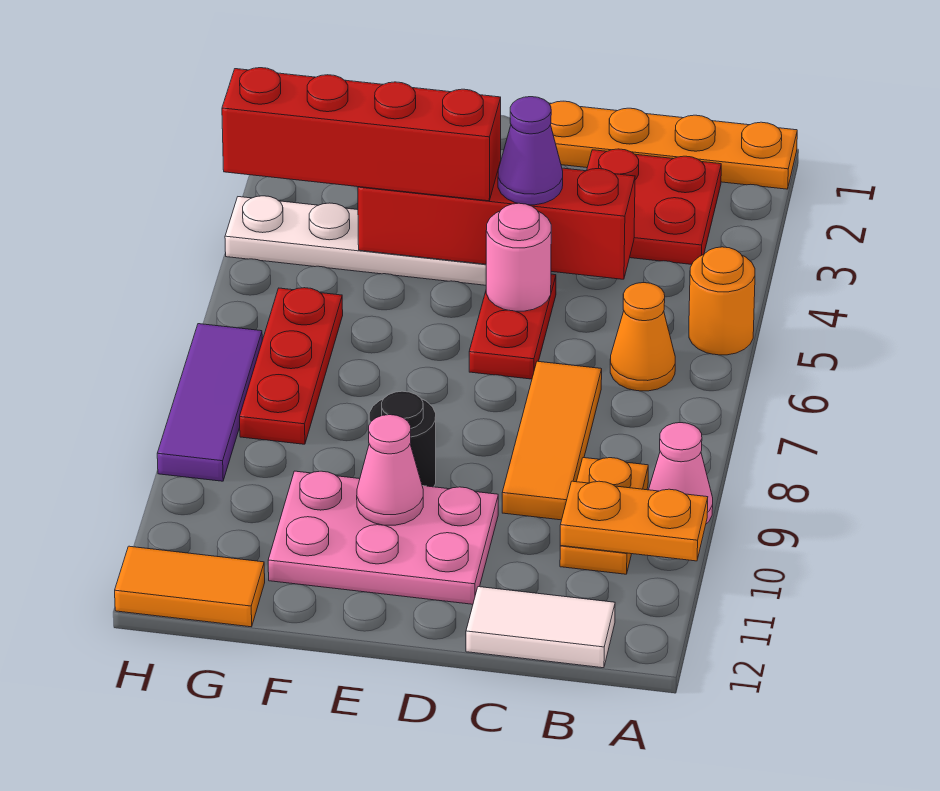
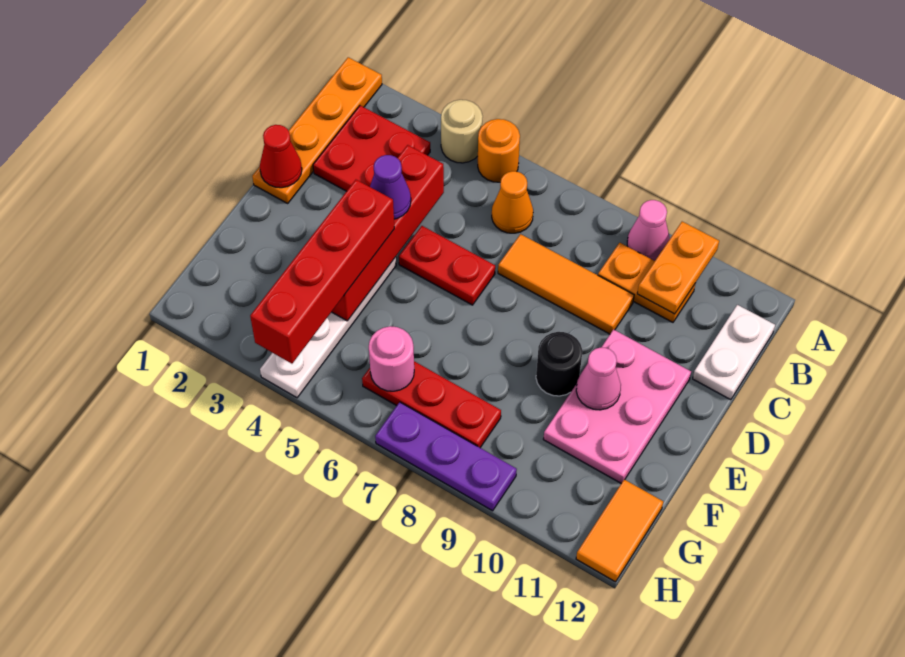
none -> tan 1x1 round brick [441,100,483,163]
white 1x2 tile [466,587,615,668] -> white 1x2 plate [693,305,775,400]
none -> red 1x1 cone [260,125,302,188]
pink 1x1 round brick [486,203,551,311] -> pink 1x1 round brick moved to [369,326,414,391]
purple 1x3 tile [157,324,262,481] -> purple 1x3 plate [375,402,517,511]

